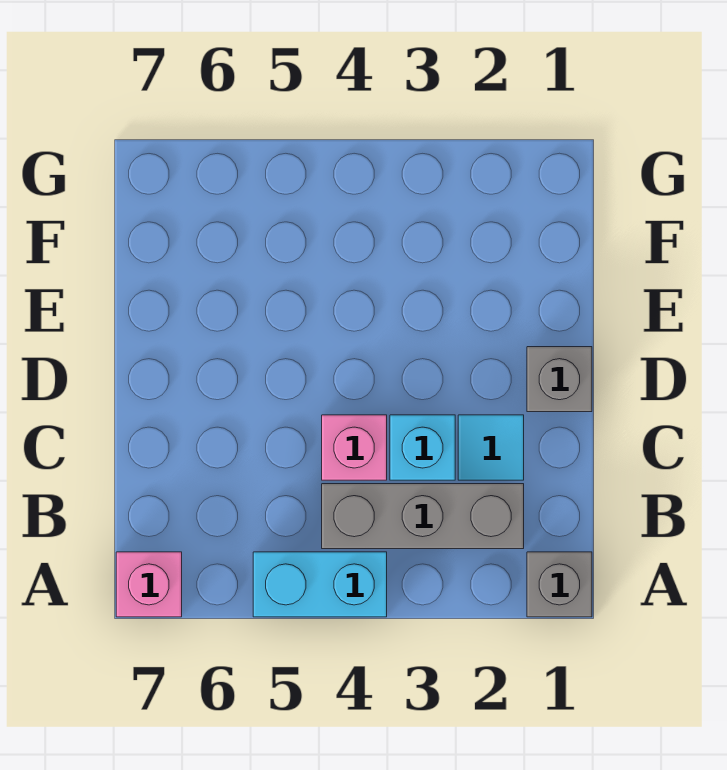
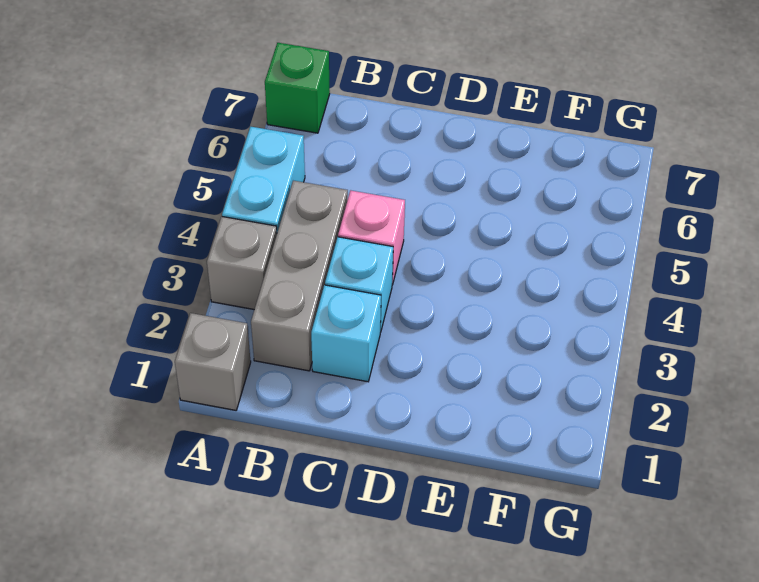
pink 1x1 brick [116,552,182,617] -> green 1x1 brick [265,43,330,133]
cyan 1x1 tile [458,415,524,480] -> cyan 1x1 brick [311,285,381,382]
grey 1x1 brick [527,347,592,412] -> grey 1x1 brick moved to [207,217,277,309]

